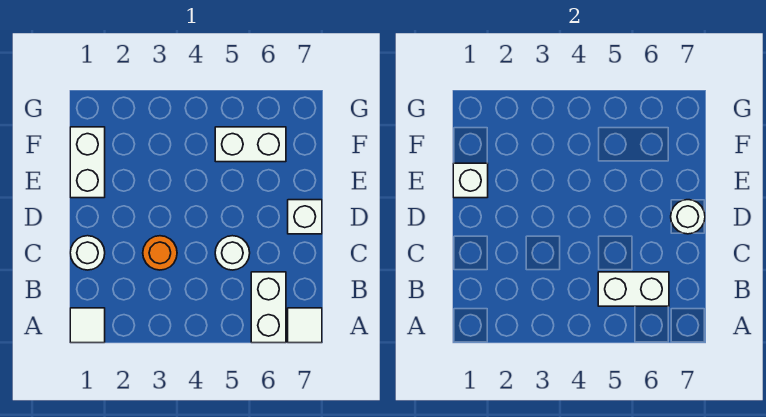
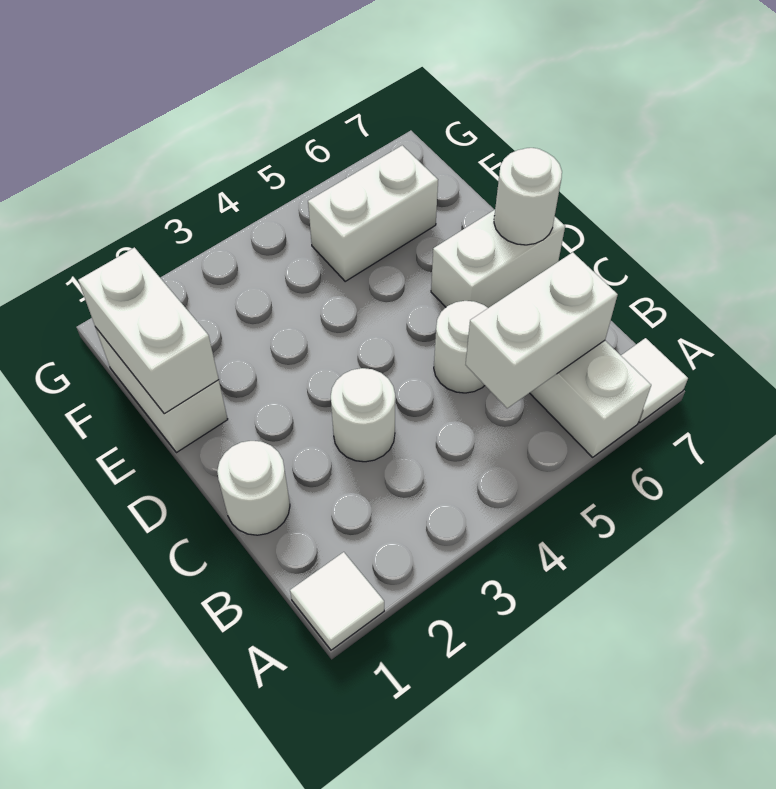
orange 1x1 round brick [143,236,177,270] -> white 1x1 round brick [331,368,395,462]
white 1x1 brick [288,200,322,234] -> white 1x2 brick [431,210,565,308]
white 1x1 brick [453,163,488,198] -> white 1x2 brick [78,248,219,414]

